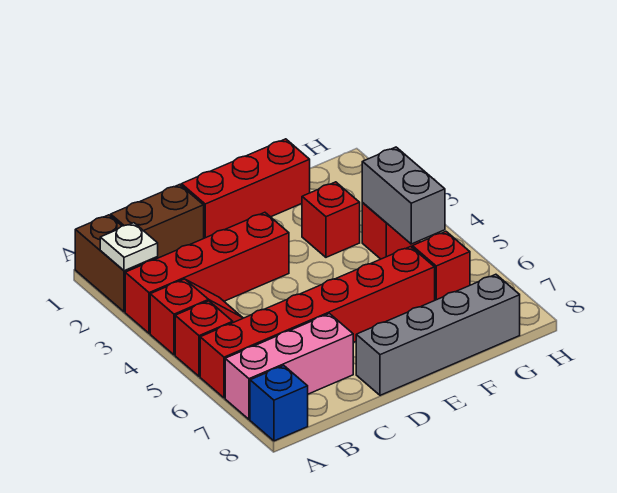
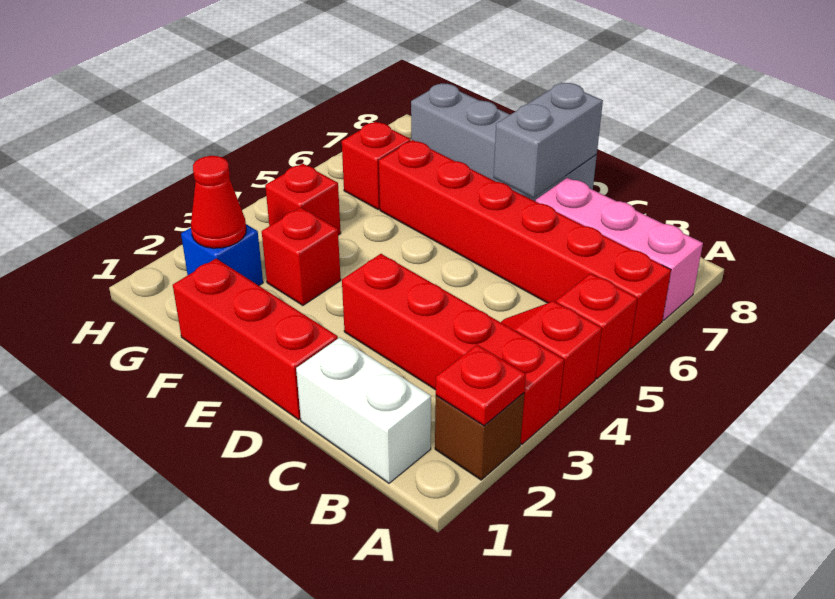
brown 1x2 brick [75,215,158,312] -> brown 1x1 brick [435,393,524,480]
white 1x1 plate [100,223,158,271] -> red 1x1 plate [436,345,526,426]
blue 1x1 brick [250,366,308,441] -> blue 1x1 brick moved to [181,224,263,285]
brown 1x2 brick [111,185,204,258] -> white 1x2 brick [296,338,431,483]
none -> red 1x1 cone [191,156,246,248]
grey 1x2 brick [362,147,445,244] -> grey 1x2 brick moved to [494,83,603,198]

